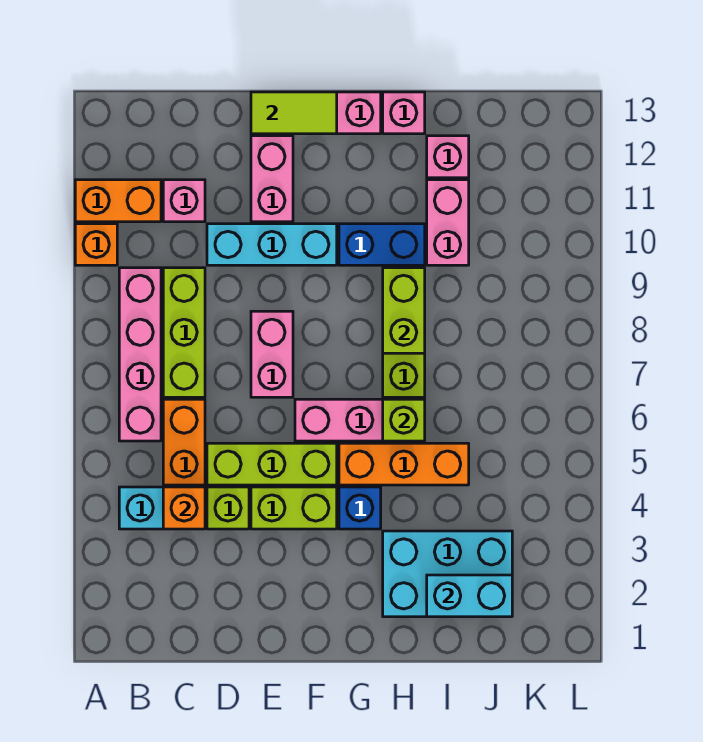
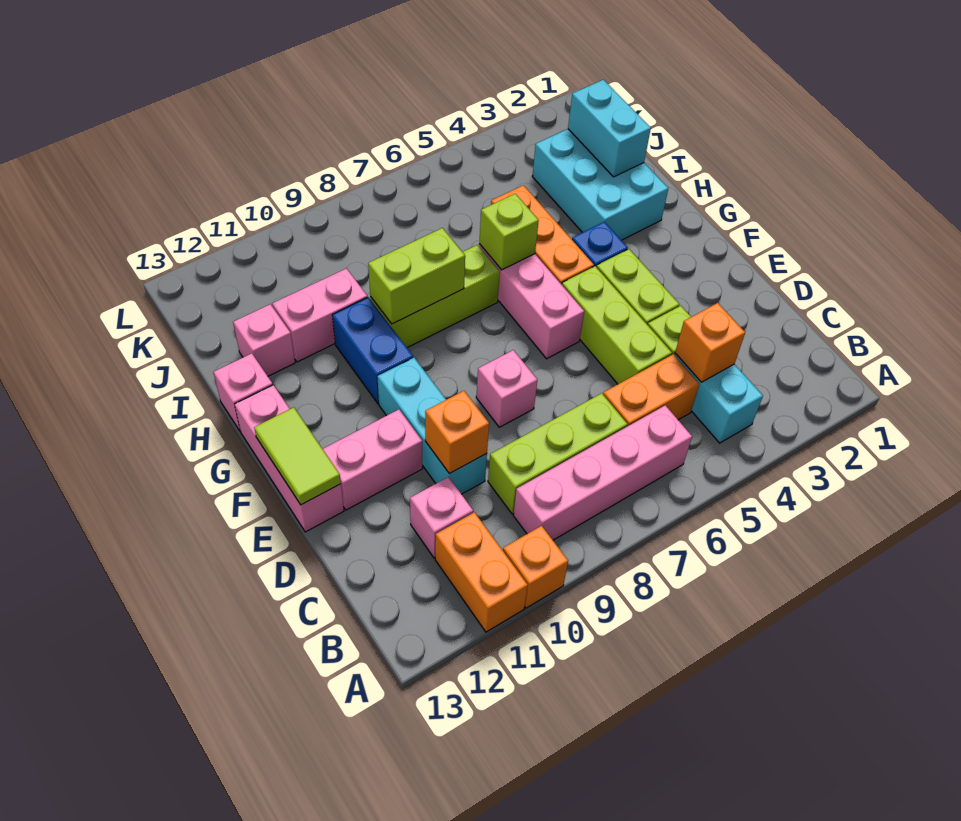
none -> orange 1x1 brick [425,391,489,474]
pink 1x2 brick [251,311,293,397] -> pink 1x1 brick [476,350,537,427]

